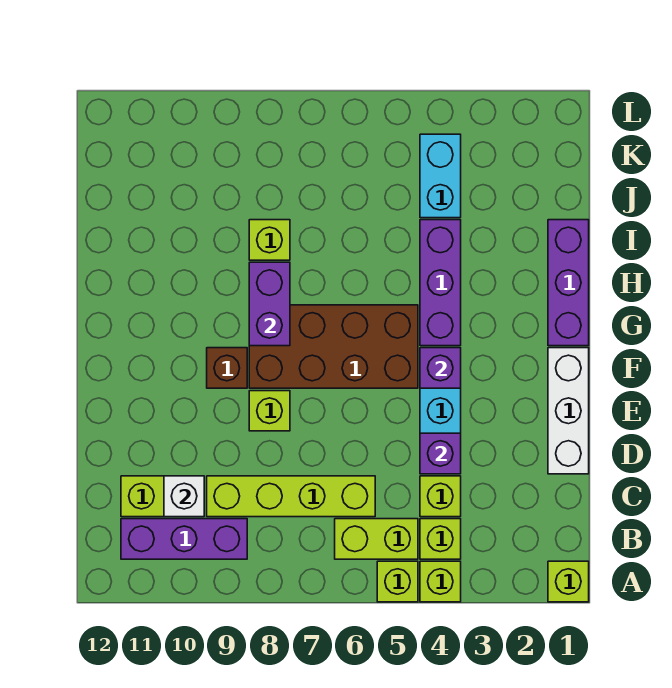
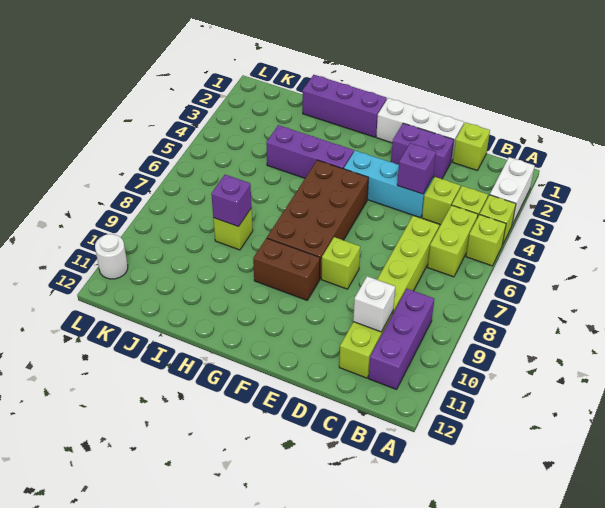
lime 1x1 brick [548,561,589,602] -> lime 1x1 brick moved to [453,122,490,170]
none -> white 1x2 brick [490,157,535,225]
purple 1x1 brick [420,348,461,388] -> purple 1x1 brick moved to [211,175,252,227]
brown 1x1 brick [207,348,247,388] -> brown 1x2 brick [253,238,320,300]
purple 1x2 brick [249,262,290,346] -> purple 1x2 brick moved to [391,123,454,179]
cyan 1x2 brick [420,134,461,218] -> none
none -> white 1x1 round brick [95,234,128,279]

